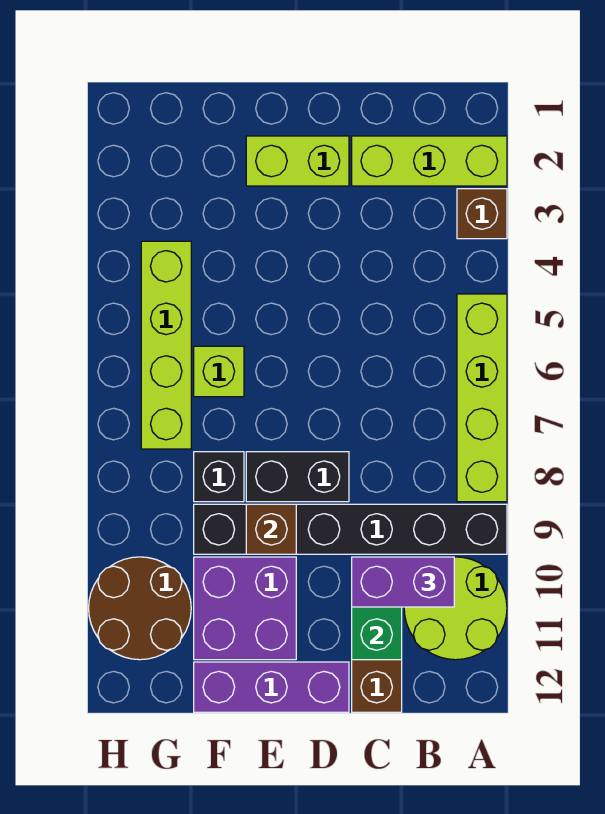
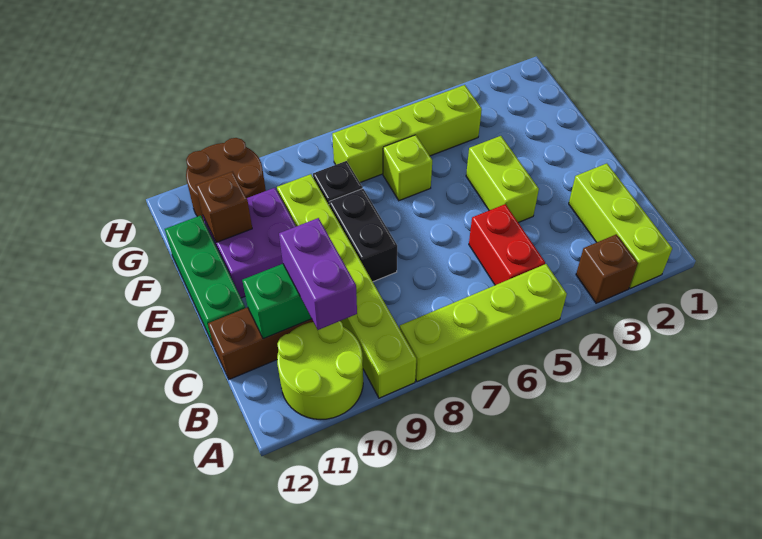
black 1x6 brick [194,504,507,554] -> lime 1x6 brick [277,174,416,398]
none -> red 1x2 brick [469,204,545,285]
lime 1x2 brick [246,136,349,186] -> lime 1x2 brick moved to [466,136,539,223]
purple 1x3 brick [194,662,349,712] -> green 1x3 brick [165,215,245,344]
brown 1x1 brick [246,504,296,554] -> brown 1x1 brick moved to [196,172,252,243]

